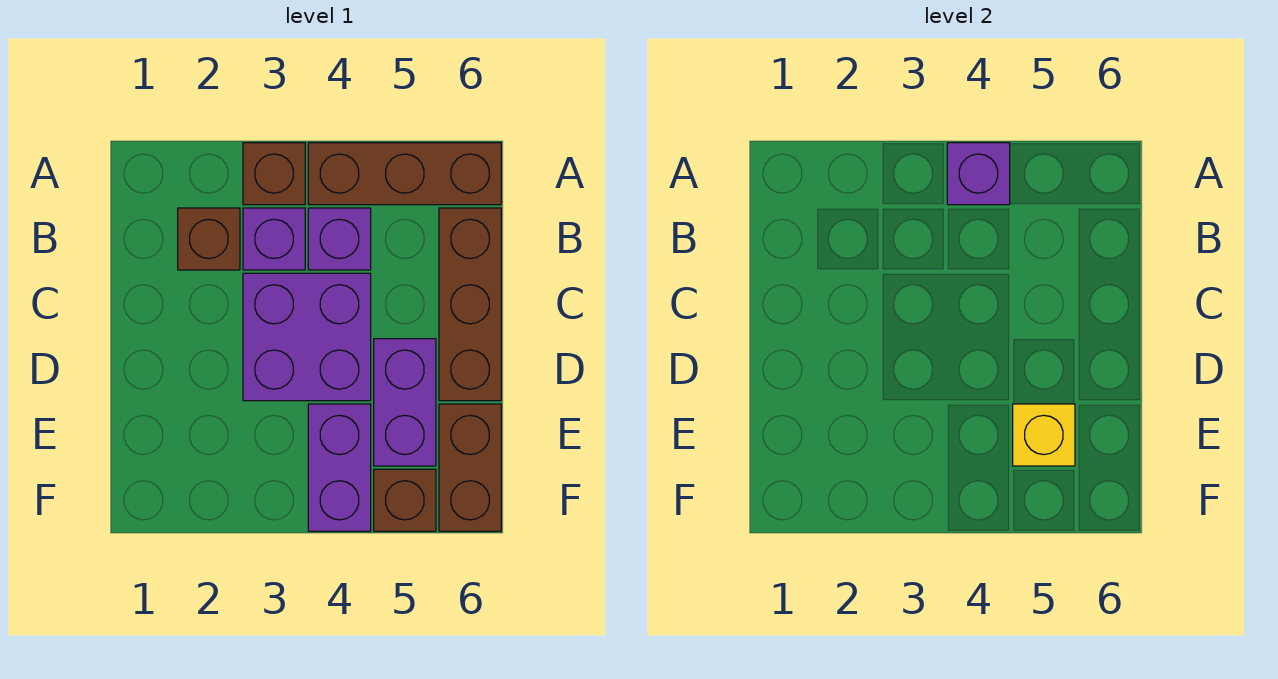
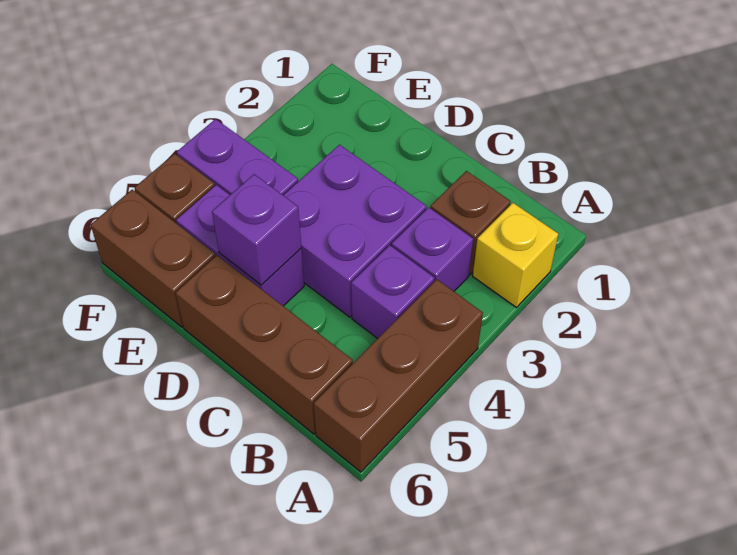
brown 1x1 brick [243,143,305,205] -> none
purple 1x1 brick [947,143,1010,205] -> purple 1x1 brick moved to [212,174,301,285]
yellow 1x1 brick [1013,404,1075,466] -> yellow 1x1 brick moved to [473,203,558,307]

